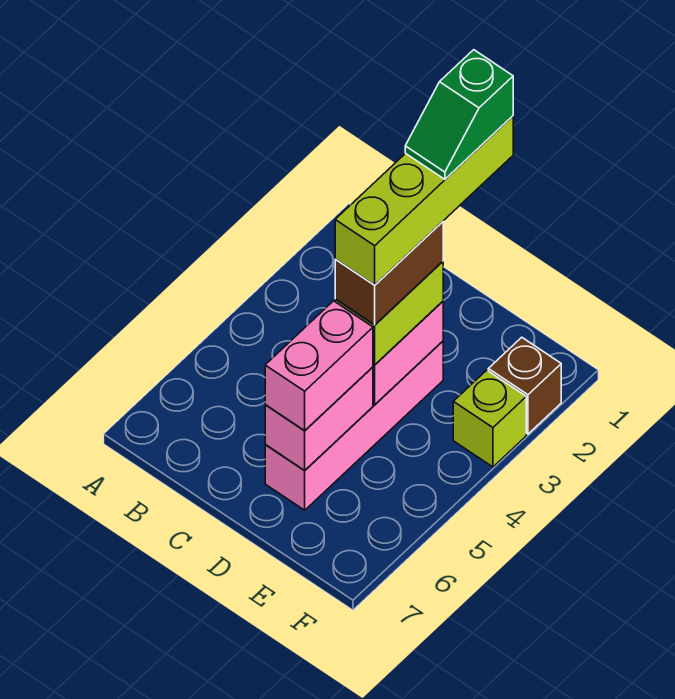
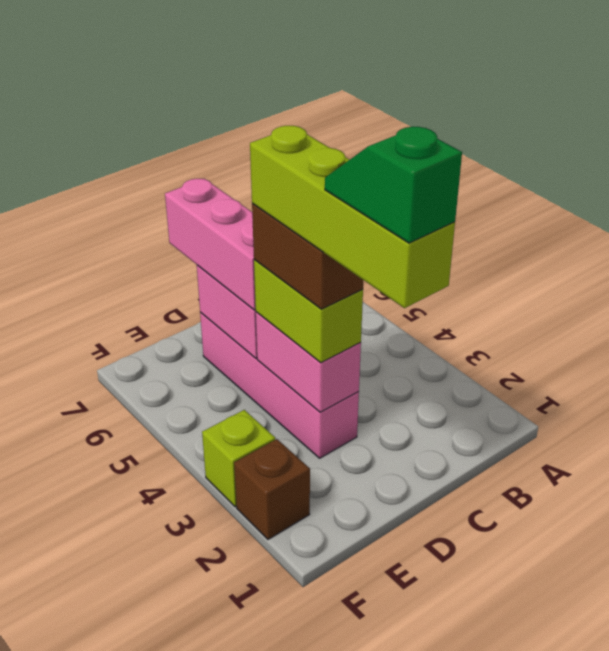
pink 1x2 brick [265,301,373,430] -> pink 1x3 brick [165,179,256,310]

